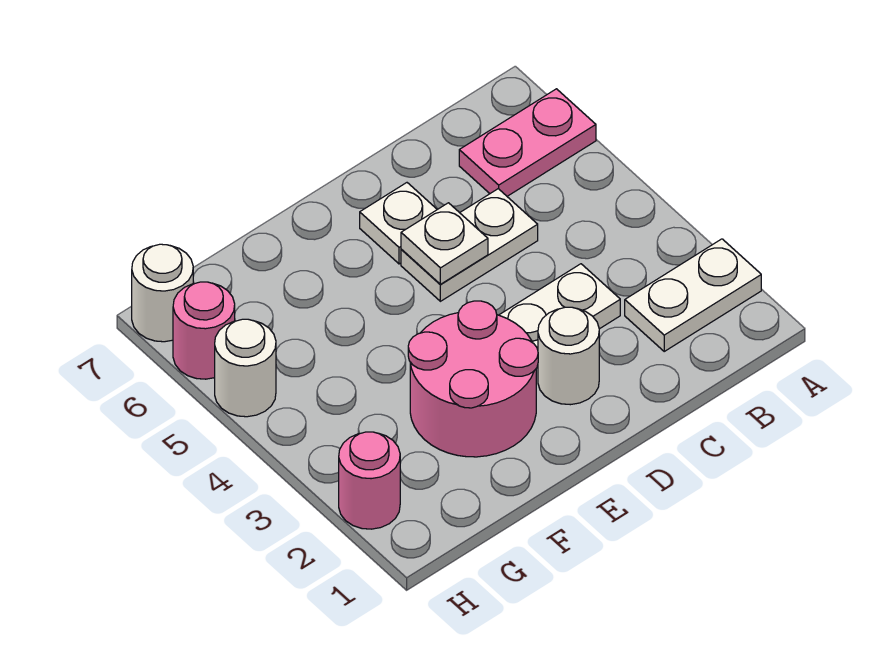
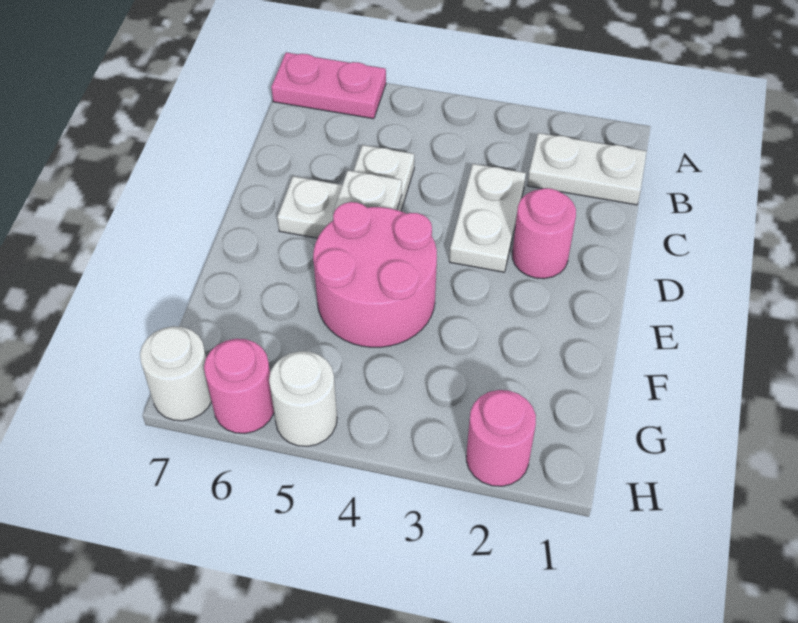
white 1x2 plate [625,239,761,351] -> white 1x2 plate turned to [527,133,647,205]
pink 1x2 plate [459,89,596,196] -> pink 1x2 plate turned to [271,52,386,119]
white 1x1 round brick [538,307,599,405] -> pink 1x1 round brick [512,188,576,279]
pink 2x2 round brick [408,301,538,457] -> pink 2x2 round brick moved to [313,202,437,347]

